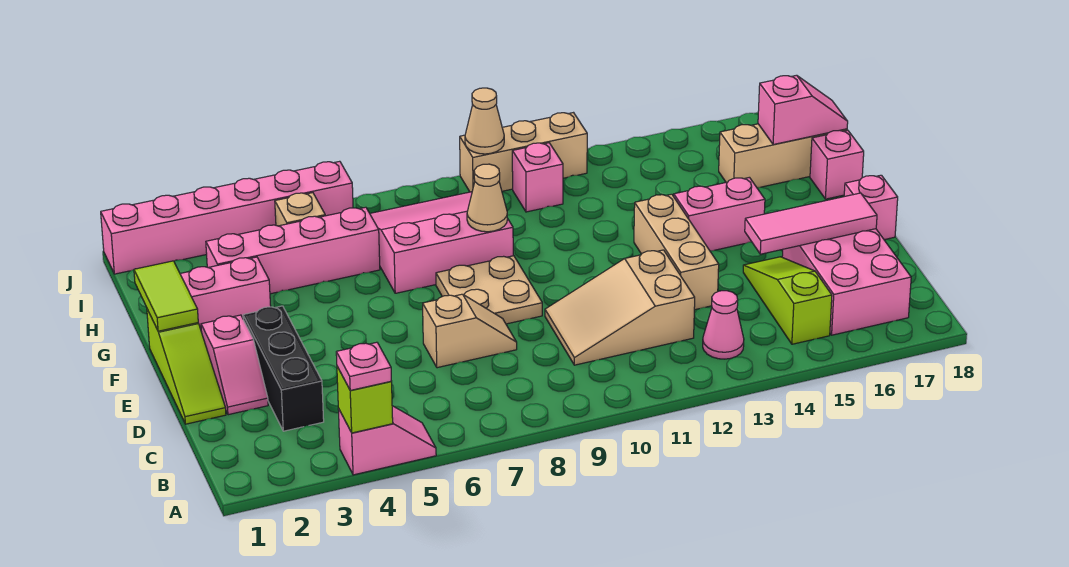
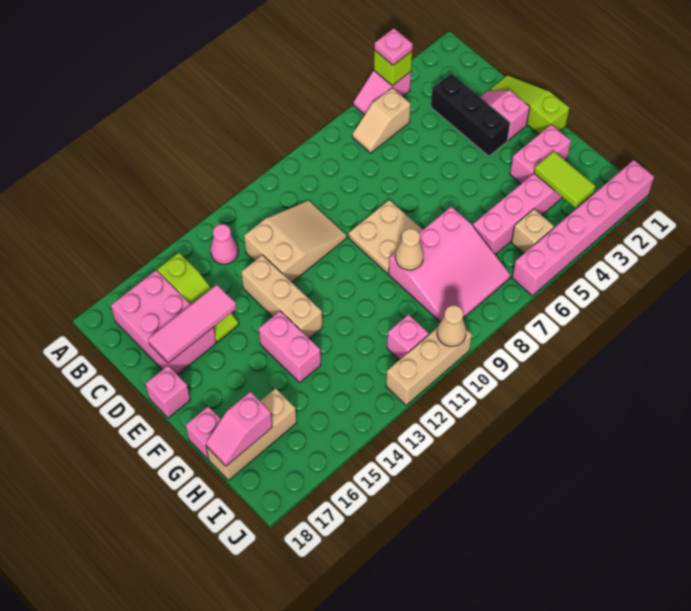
tan 1x2 slope [423,294,517,368] -> tan 1x2 slope moved to [352,88,411,153]
lime 1x2 tile [134,261,198,331] -> lime 1x2 tile moved to [534,152,595,208]
pink 1x2 brick [674,177,765,251] -> pink 1x2 brick turned to [259,311,321,383]

